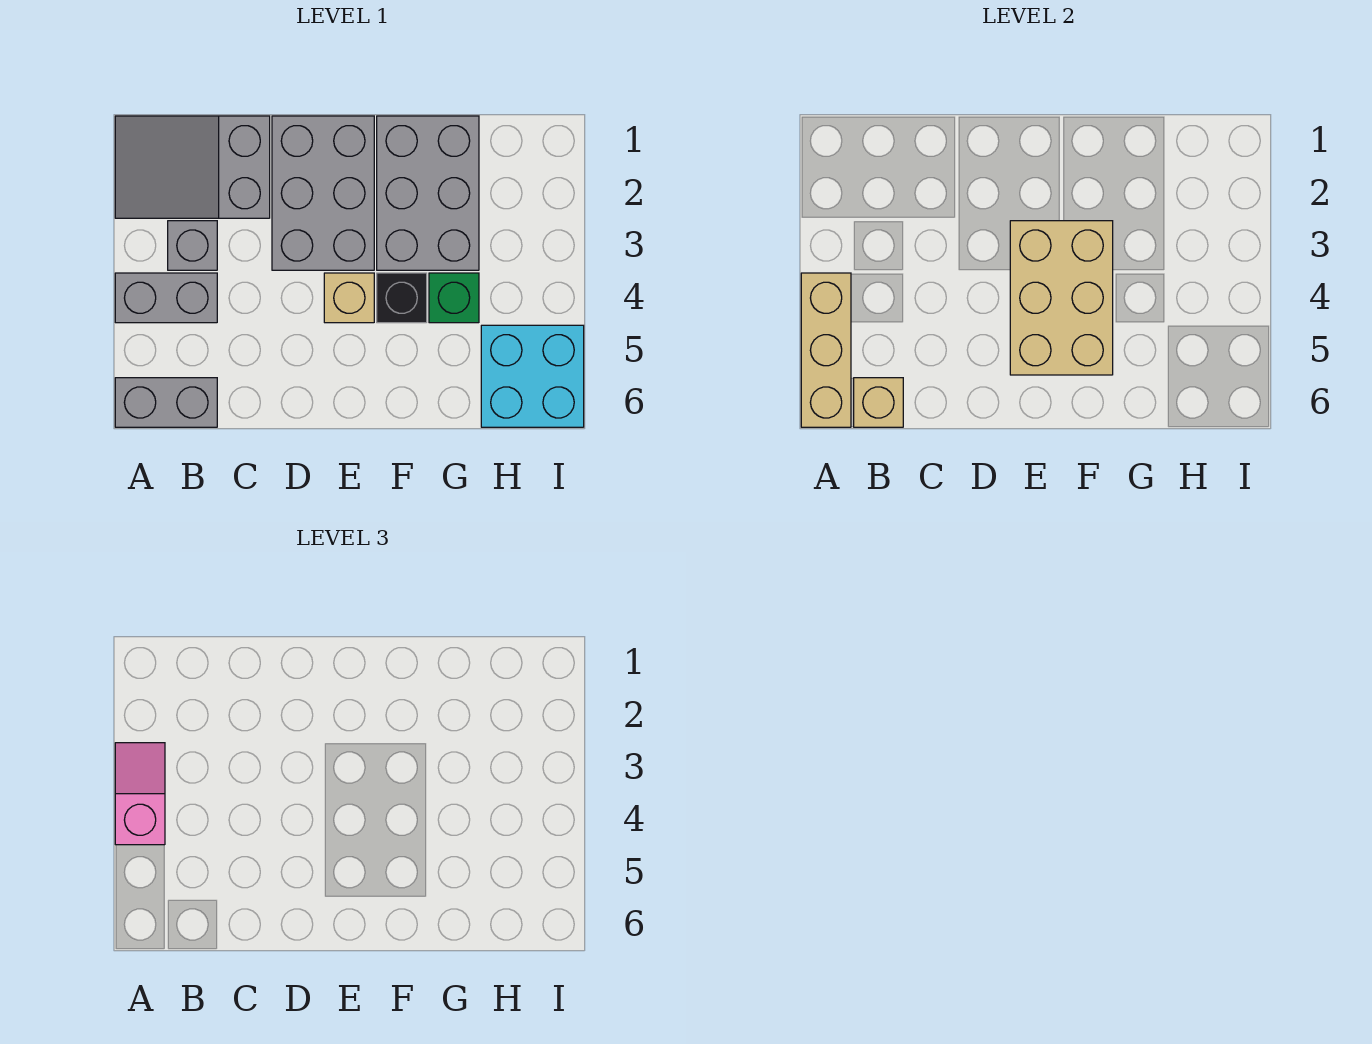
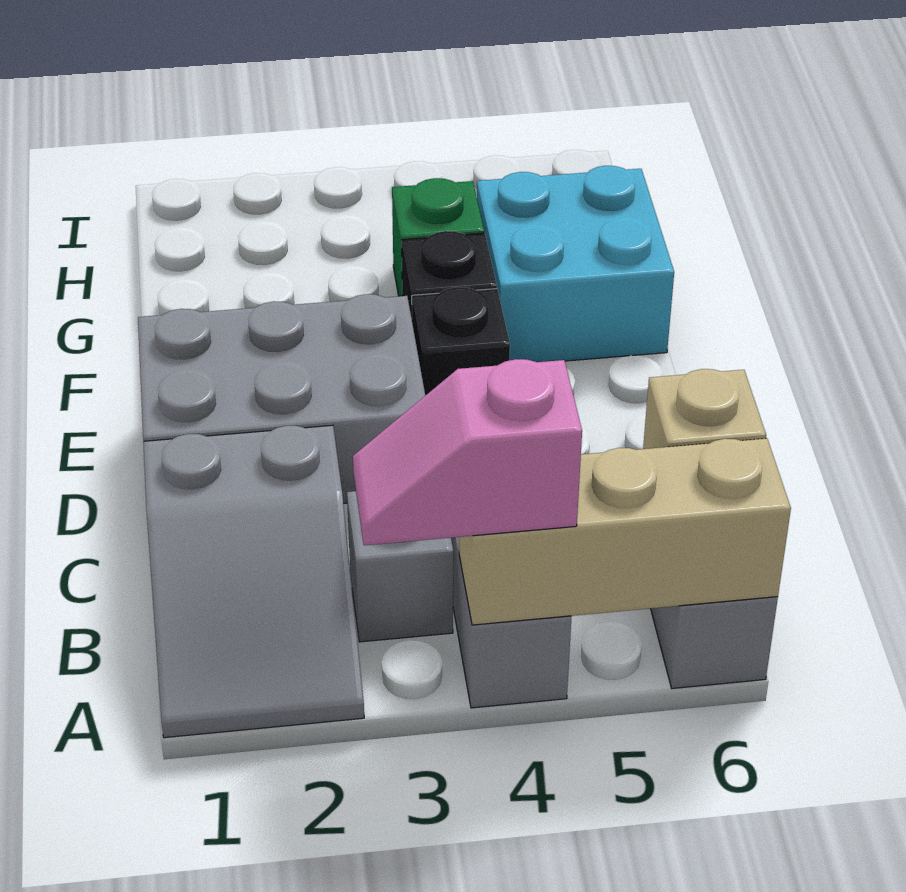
tan 2x3 brick [1010,221,1113,375] -> none
tan 1x1 brick [324,273,374,323] -> black 1x1 brick [412,287,510,396]
grey 2x3 brick [377,116,479,270] -> none
cyan 2x2 brick [481,325,584,427] -> cyan 2x2 brick moved to [477,166,674,362]

